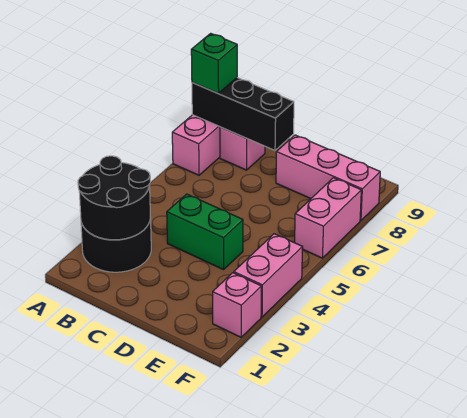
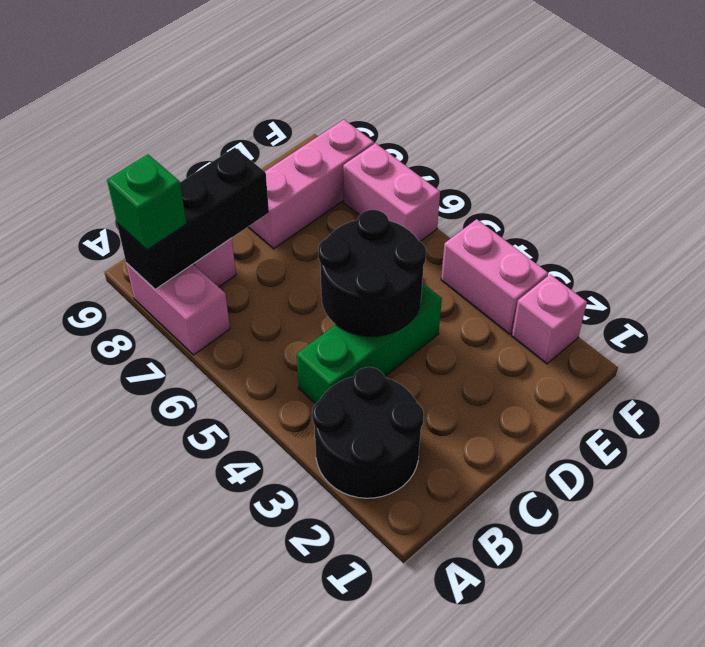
black 2x2 round brick [78,156,150,240] -> black 2x2 round brick moved to [318,210,426,336]
green 1x2 brick [167,194,243,270] -> green 1x3 brick [297,283,442,404]

